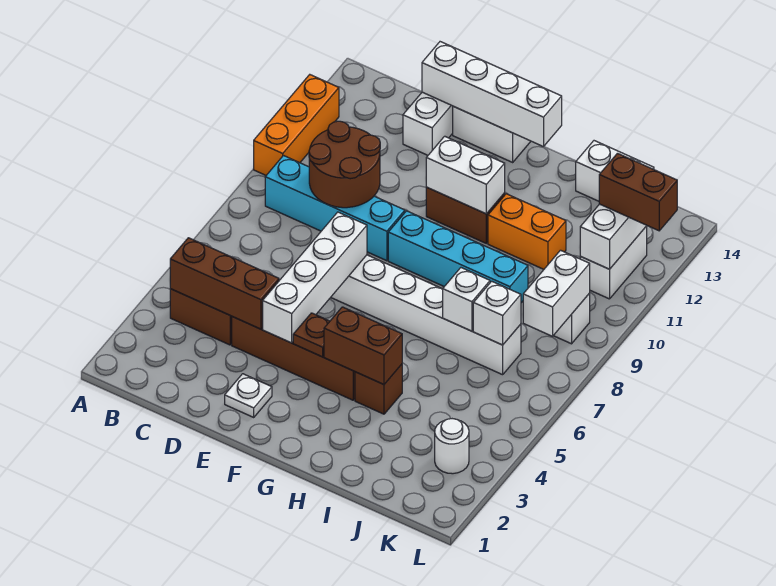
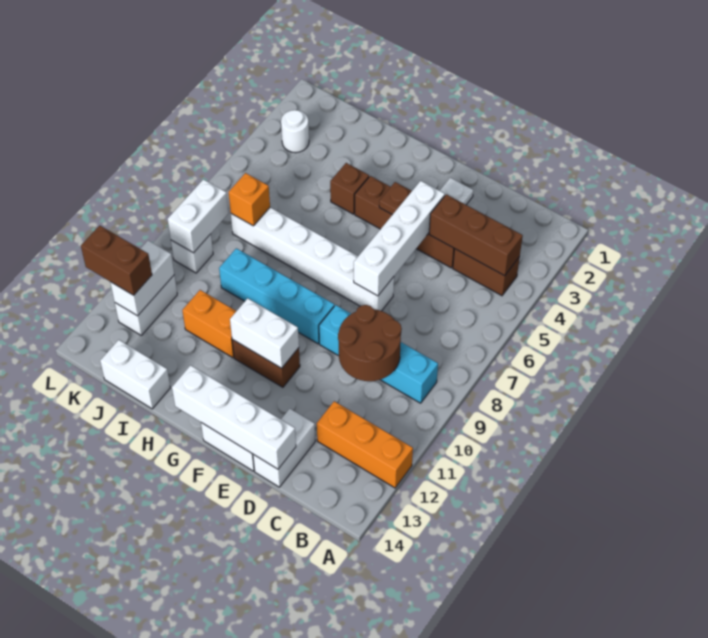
orange 1x3 brick [254,75,339,175] -> orange 1x3 brick turned to [317,401,413,488]
brown 1x2 brick [324,307,402,385] -> none
white 1x1 brick [443,268,490,331] -> none
white 1x1 brick [473,281,521,345] -> orange 1x1 brick [229,173,270,226]

